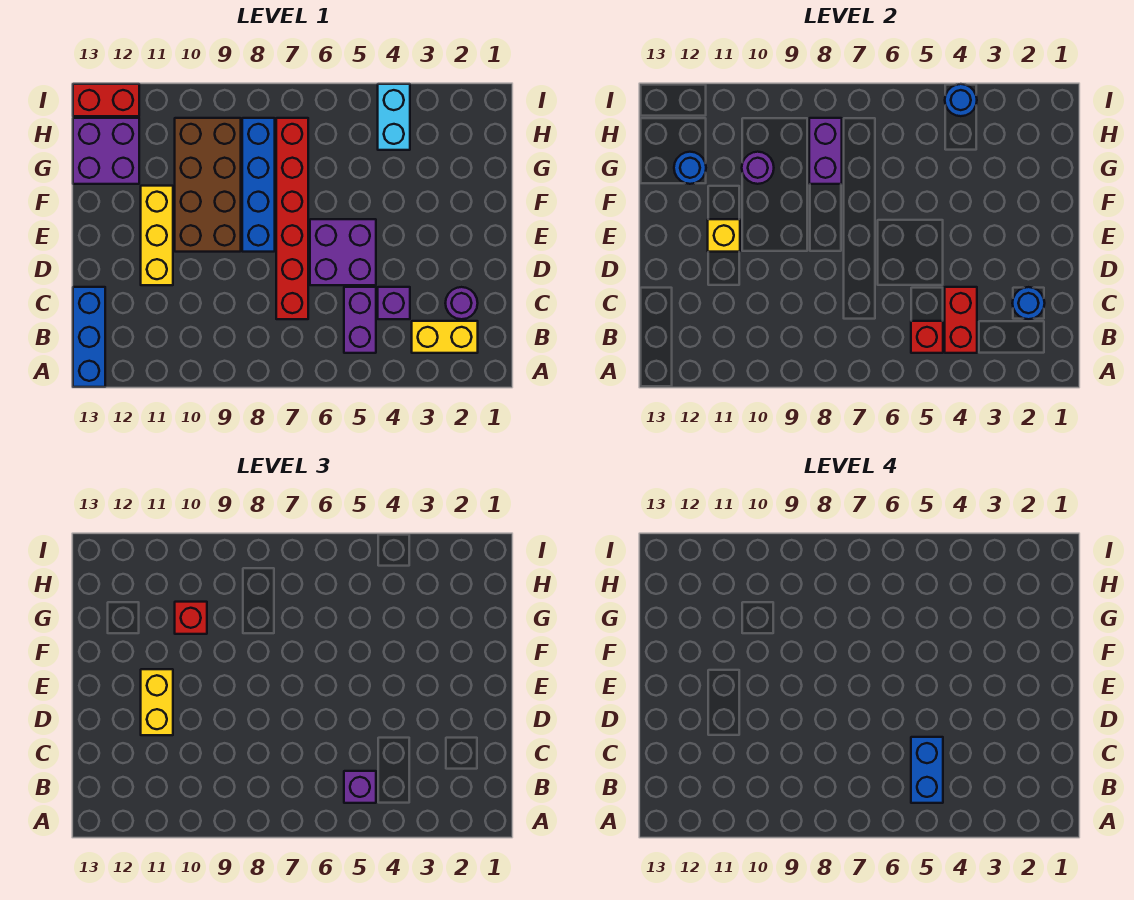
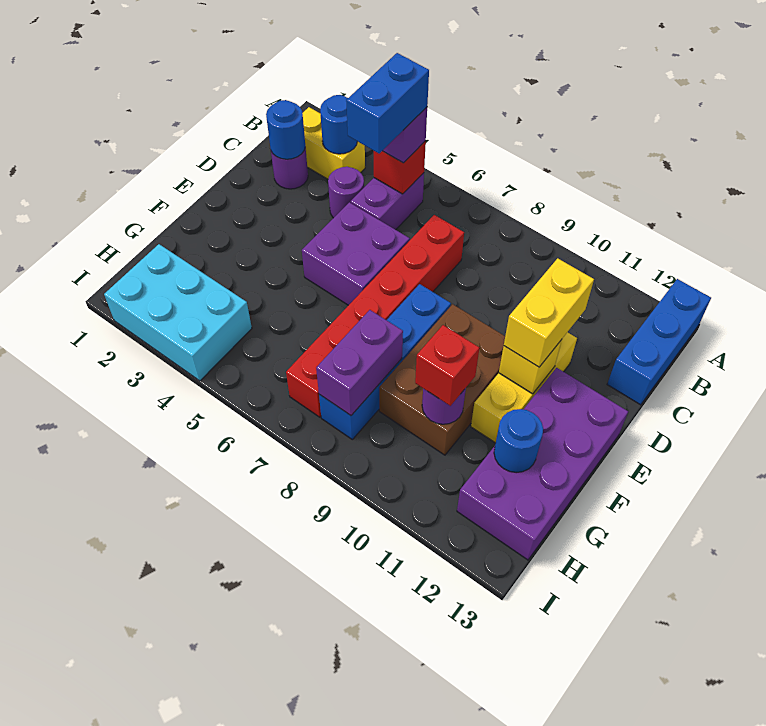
red 1x2 brick [945,287,977,353] -> none
purple 1x1 brick [378,287,410,319] -> purple 1x1 round brick [328,167,364,218]
brown 2x4 brick [175,118,241,252] -> brown 2x3 brick [379,304,505,455]
purple 2x2 brick [73,118,139,184] -> purple 2x4 brick [457,368,628,560]
cyan 1x2 brick [378,84,410,150] -> cyan 2x3 brick [104,244,252,381]
blue 1x1 round brick [945,84,977,116] -> blue 1x1 round brick moved to [320,95,357,154]
red 1x2 brick [73,84,139,116] -> none

